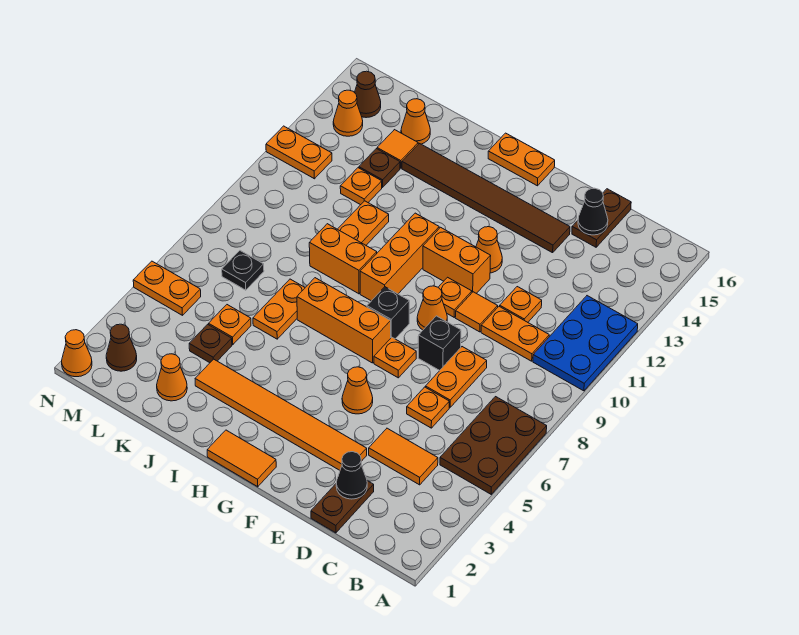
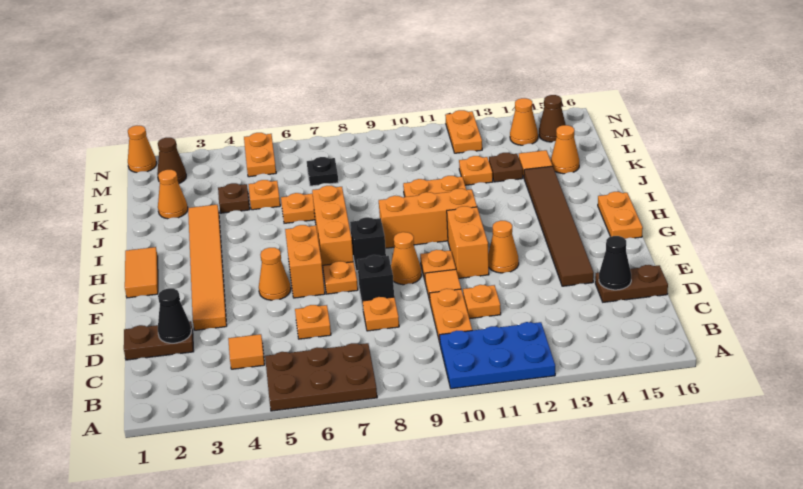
orange 1x2 tile [369,428,438,485] -> orange 1x1 tile [228,334,265,369]
orange 1x2 plate [426,347,487,407] -> orange 1x1 plate [362,297,399,331]
orange 1x2 brick [309,224,377,294] -> orange 1x2 brick moved to [285,225,325,298]

